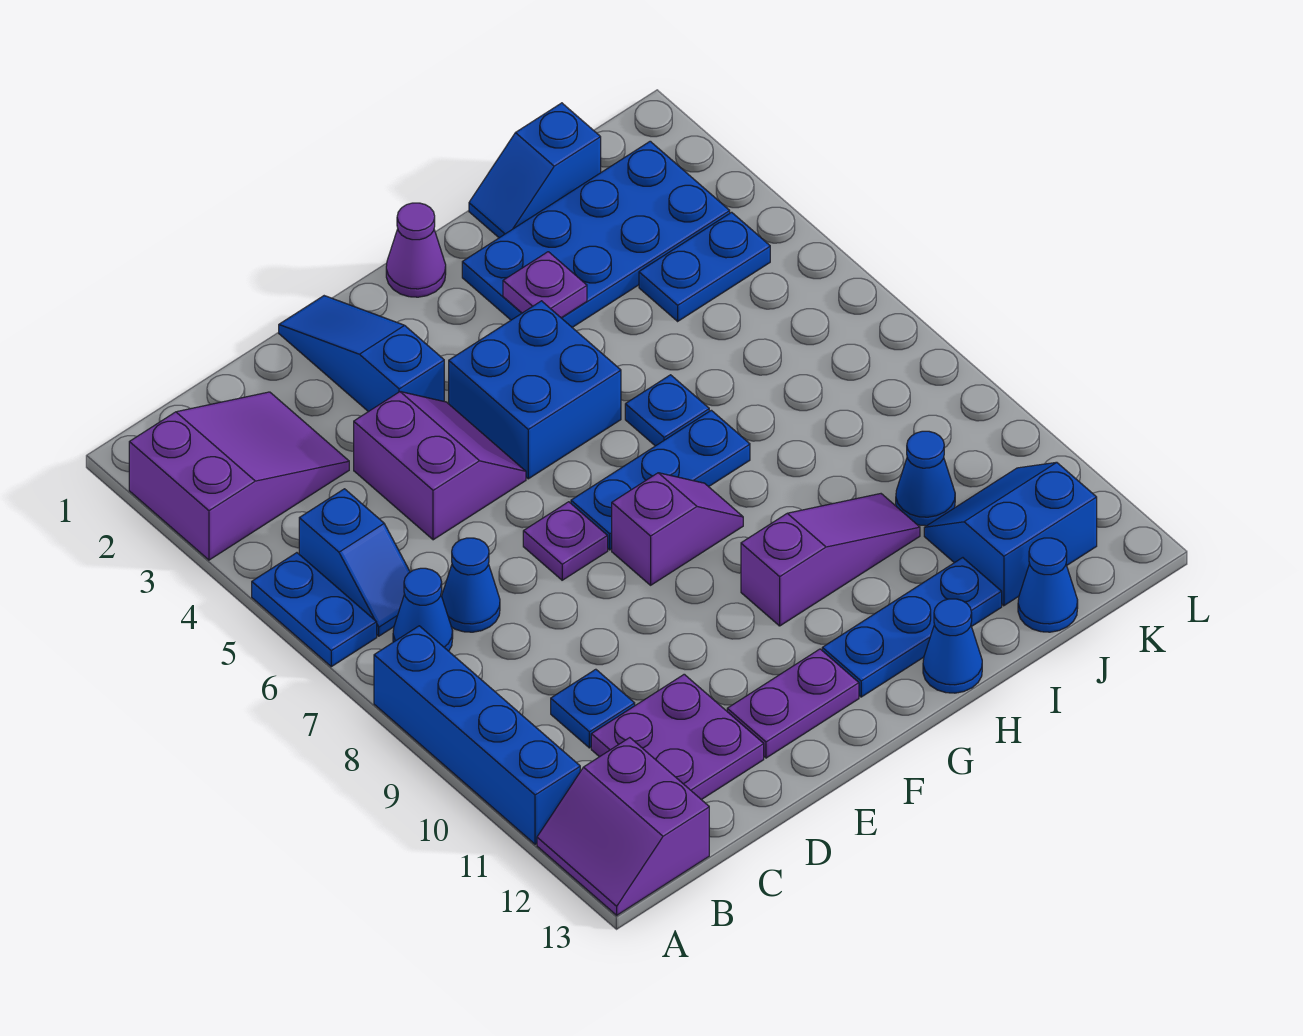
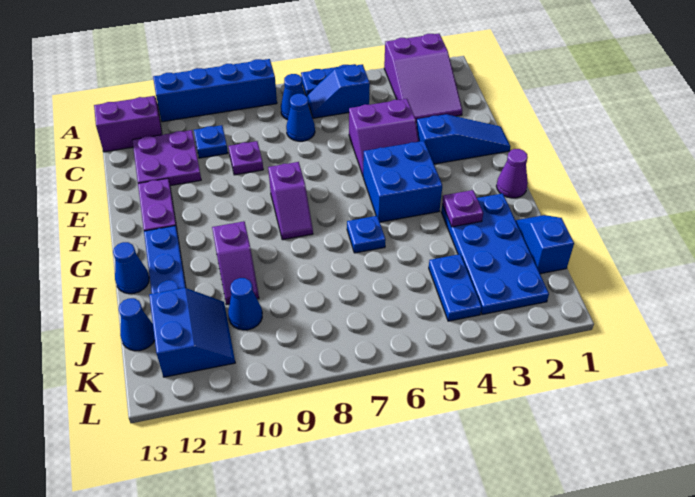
purple 1x1 plate [523,502,608,580] -> purple 1x1 plate moved to [229,141,263,175]
blue 1x3 plate [571,410,750,550] -> none
purple 1x3 slope [741,494,920,626] -> purple 1x2 slope [212,221,259,305]

